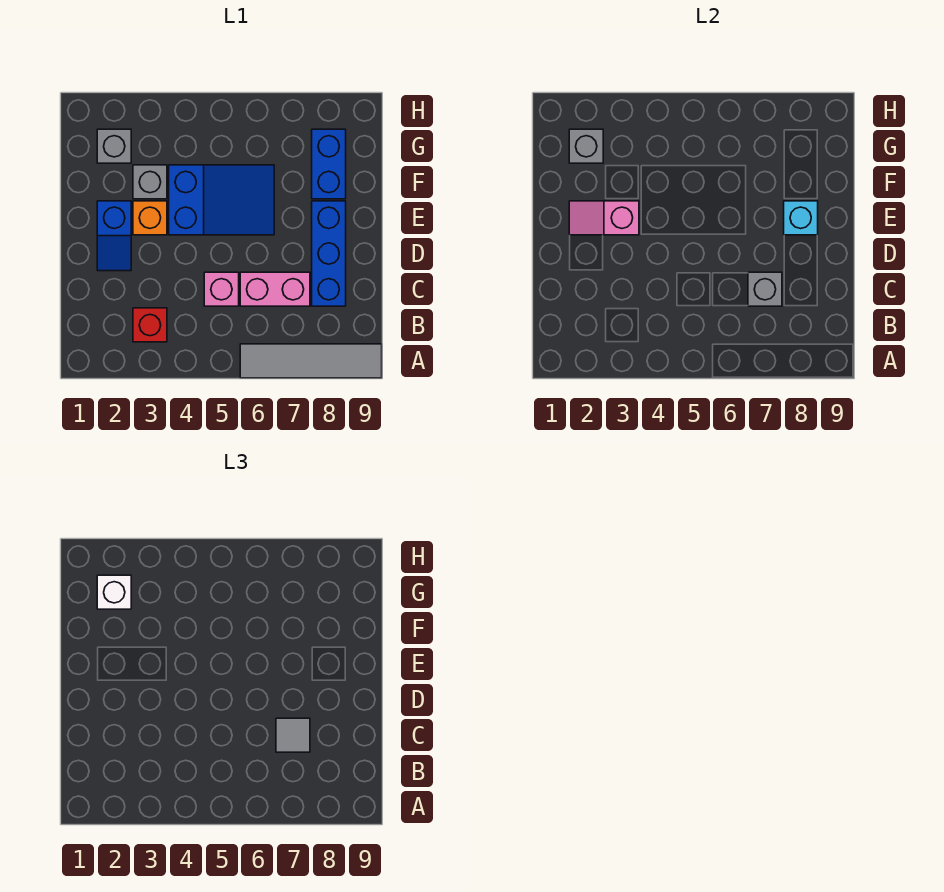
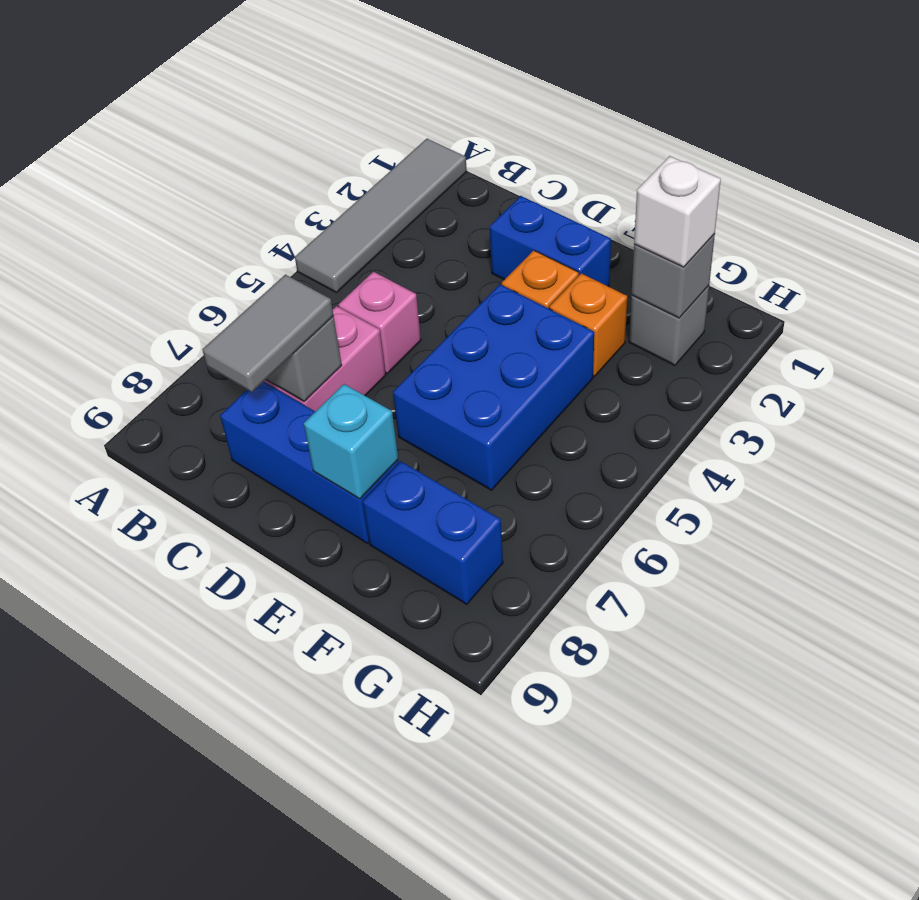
grey 1x4 tile [240,344,382,378] -> grey 1x4 tile moved to [295,139,467,293]
red 1x1 brick [133,308,167,342] -> none
grey 1x1 tile [276,718,310,752] -> grey 1x2 tile [202,275,333,392]
blue 1x2 slope [97,201,131,271] -> blue 1x2 brick [490,196,611,287]
pink 1x2 slope [569,201,639,235] -> none
blue 2x3 slope [169,165,274,235] -> blue 2x3 brick [393,284,594,490]
grey 1x1 brick [133,165,167,199] -> orange 1x1 brick [549,273,627,376]

